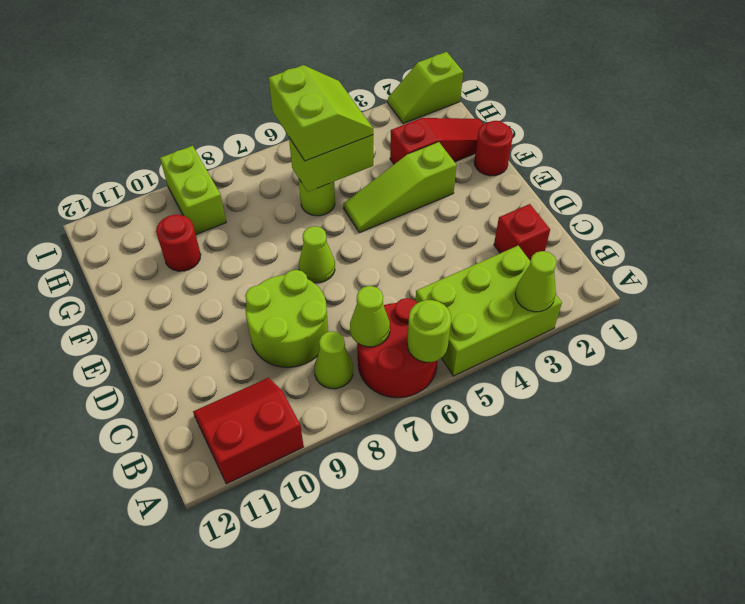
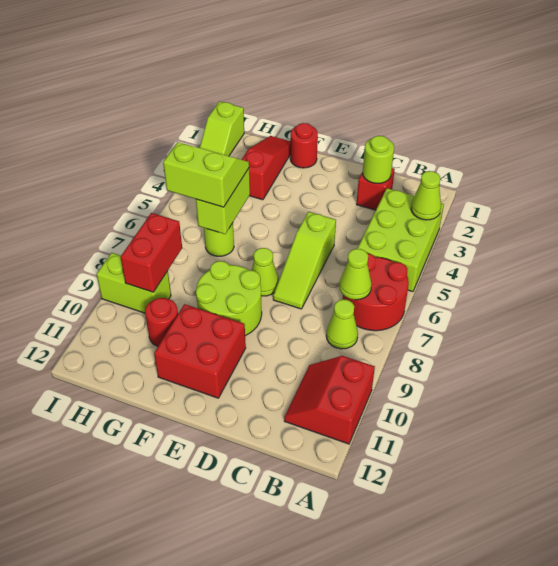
lime 1x1 round brick [407,300,451,362] -> lime 1x1 round brick moved to [363,136,394,183]
lime 2x2 round brick [245,270,328,367] -> lime 2x2 round brick moved to [196,261,262,336]
none -> red 2x2 brick [154,304,246,398]
lime 1x3 slope [343,142,457,233] -> lime 1x3 slope moved to [273,212,336,309]
none -> red 1x2 brick [121,213,182,292]

